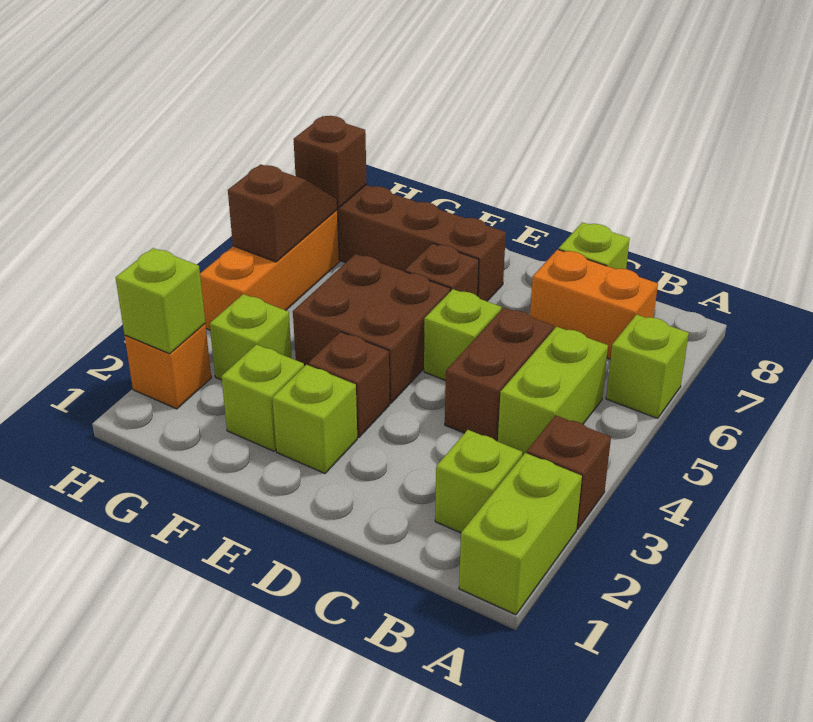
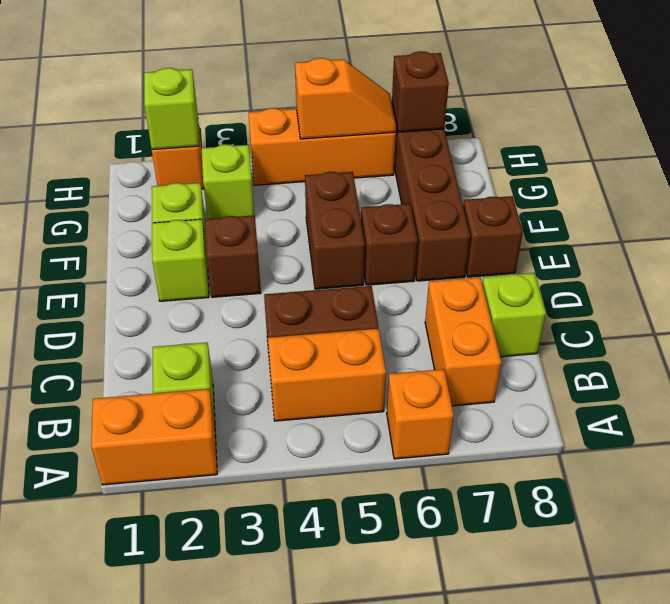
lime 1x2 brick [459,453,582,615] -> orange 1x2 brick [91,389,217,485]
brown 1x1 brick [527,415,611,529] -> brown 1x1 brick moved to [463,196,523,277]
lime 1x1 brick [606,314,689,418] -> orange 1x1 brick [387,369,454,459]
lime 1x2 brick [498,327,608,456] -> orange 1x2 brick [268,329,386,421]
lime 1x1 brick [424,289,501,381] -> none
brown 2x2 brick [293,254,450,403] -> brown 1x2 brick [305,172,365,289]
brown 1x2 slope [228,164,337,262] -> orange 1x2 slope [295,58,396,139]

